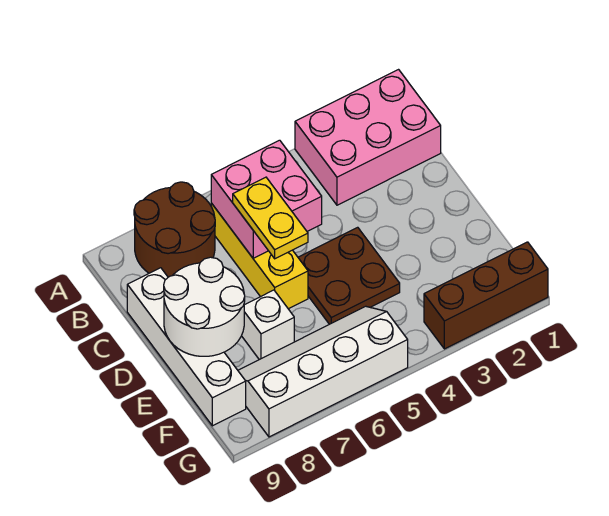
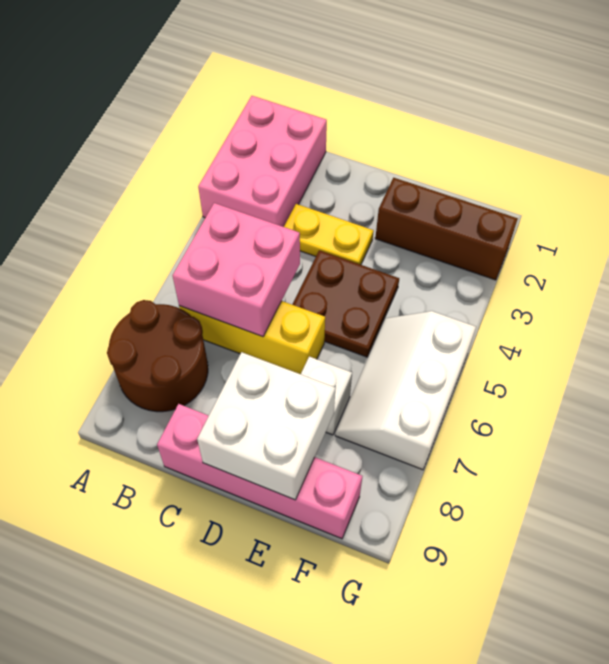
yellow 1x2 plate [233,177,308,259] -> yellow 1x2 plate moved to [284,204,374,265]
white 1x4 brick [127,268,246,426] -> pink 1x4 brick [157,404,362,539]
white 2x2 round brick [164,257,245,356] -> white 2x2 brick [197,352,336,500]
white 2x4 slope [238,306,408,437] -> white 2x3 slope [335,311,476,470]
brown 1x3 brick [424,242,548,349] -> brown 1x3 brick turned to [375,178,518,280]

